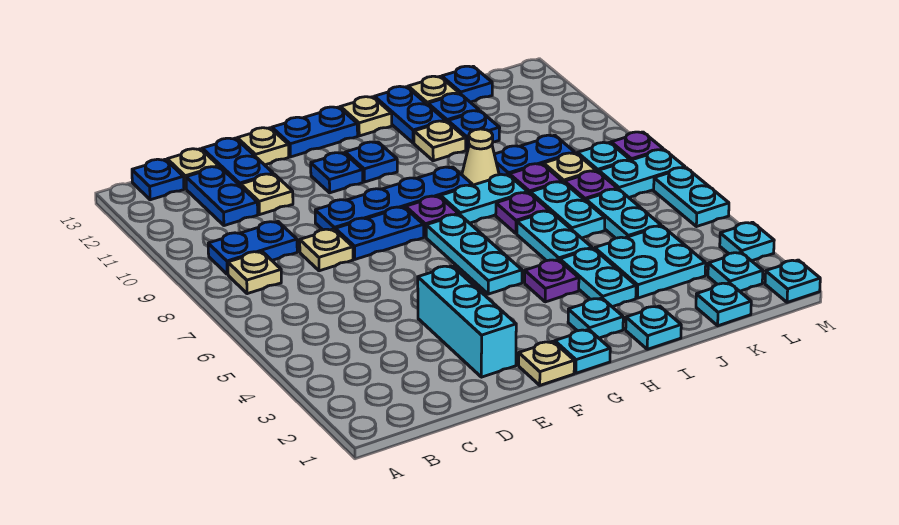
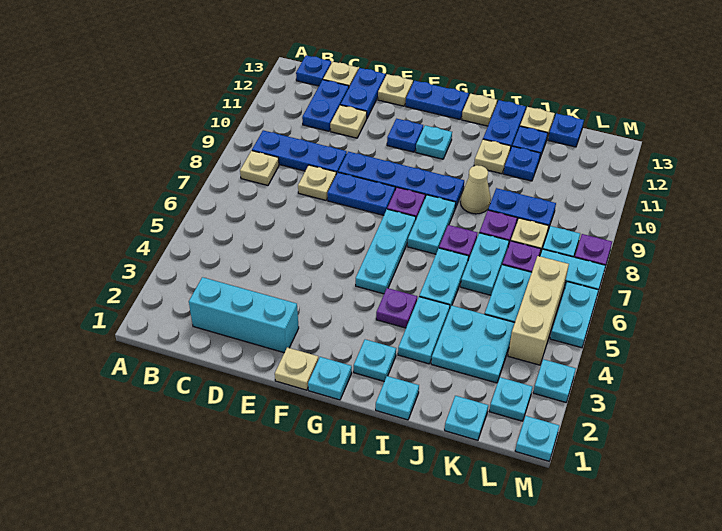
blue 1x2 plate [208,222,297,274] -> blue 1x3 plate [252,130,347,174]
cyan 1x3 brick [418,266,516,377] -> cyan 1x3 brick turned to [189,277,299,353]
blue 1x1 plate [345,142,397,182] -> cyan 1x1 plate [416,125,452,159]
cyan 1x2 plate [440,174,528,223] -> cyan 1x2 plate turned to [408,195,456,254]
none -> tan 1x3 brick [508,256,569,365]

